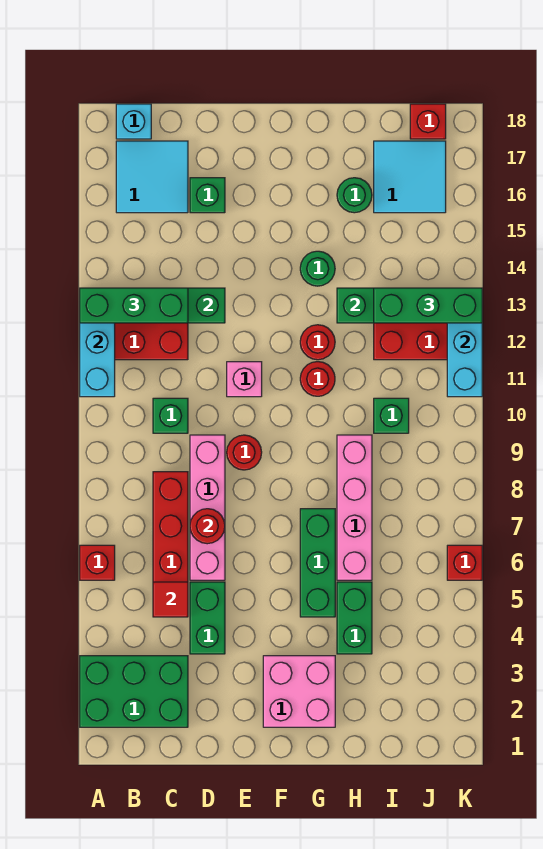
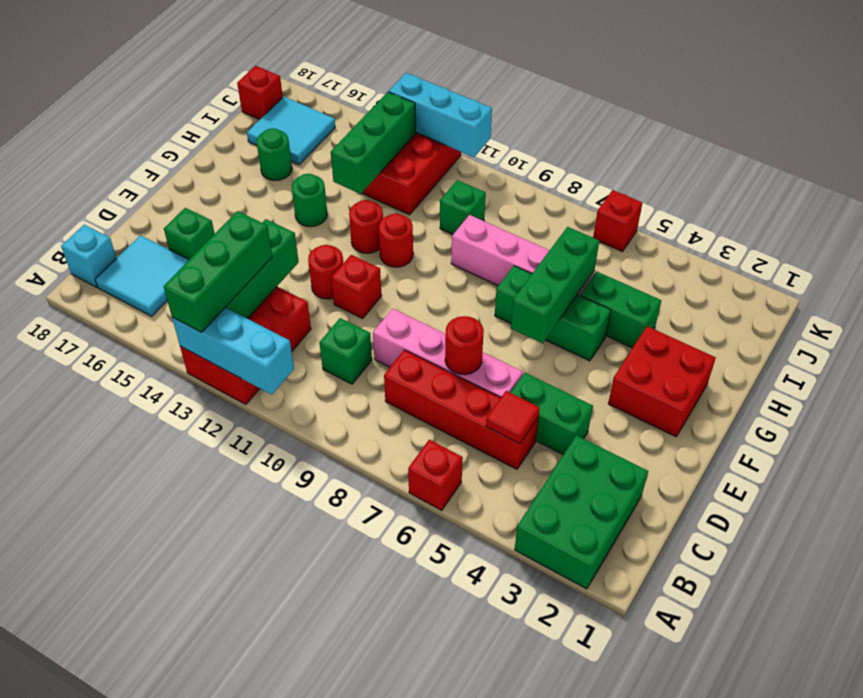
red 1x1 round brick [227,435,262,470] -> red 1x1 round brick moved to [308,245,343,299]
pink 1x1 brick [227,362,262,397] -> red 1x1 brick [331,255,382,319]
pink 2x2 brick [263,656,335,727] -> red 2x2 brick [608,326,716,437]
green 1x3 brick [374,288,482,323] -> green 1x3 brick moved to [511,227,599,343]

